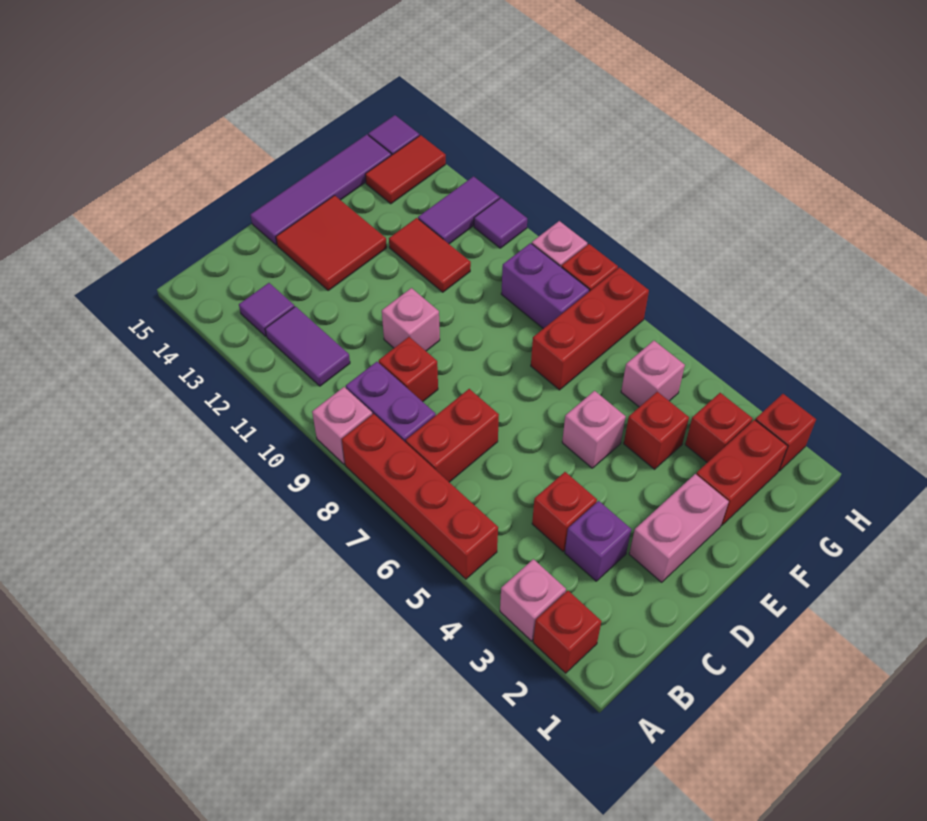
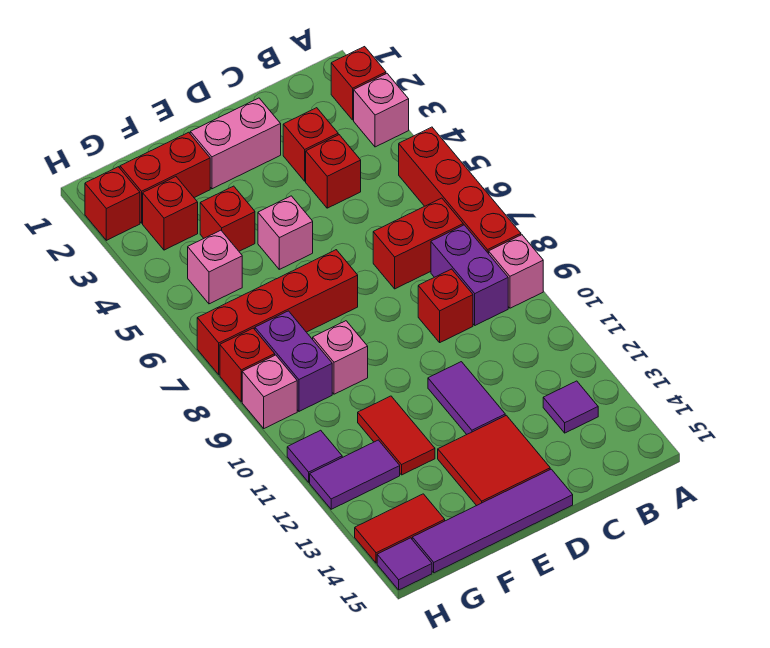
purple 1x2 tile [265,307,350,386] -> purple 1x2 tile moved to [428,362,505,434]
purple 1x1 brick [565,501,631,581] -> red 1x1 brick [283,108,338,181]
pink 1x1 brick [382,288,440,351] -> pink 1x1 brick moved to [313,321,368,394]
red 1x3 brick [531,268,649,390] -> red 1x4 brick [197,250,358,375]

